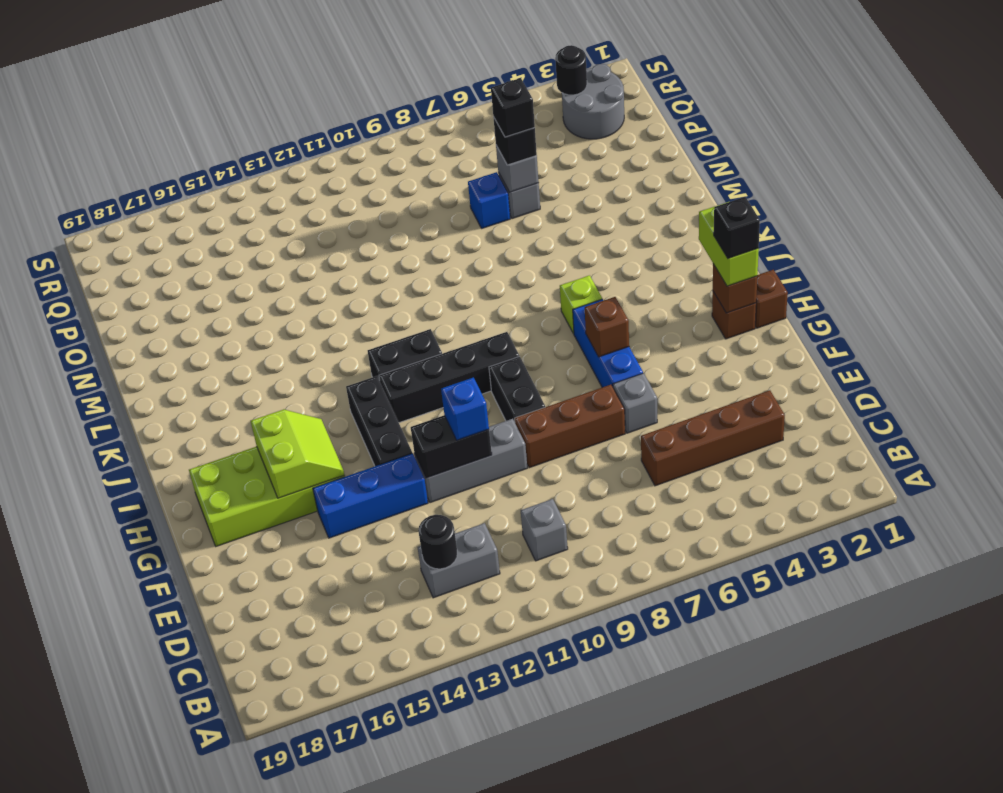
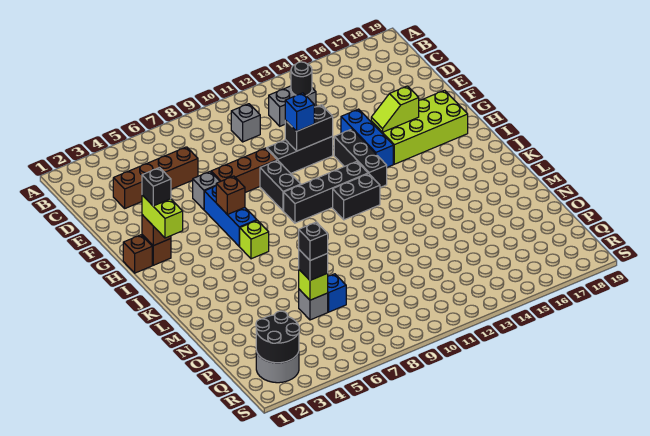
grey 1x3 brick [415,419,527,503] -> black 1x3 brick [267,136,333,173]
blue 1x3 brick [313,453,428,538] -> blue 1x3 brick turned to [341,109,393,167]
lime 2x2 slope [251,409,344,498] -> lime 1x2 slope [371,86,419,132]
grey 1x1 brick [496,146,539,192] -> lime 1x1 brick [299,270,328,300]
black 1x1 round brick [555,45,587,95] -> black 2x2 round brick [256,311,299,363]

